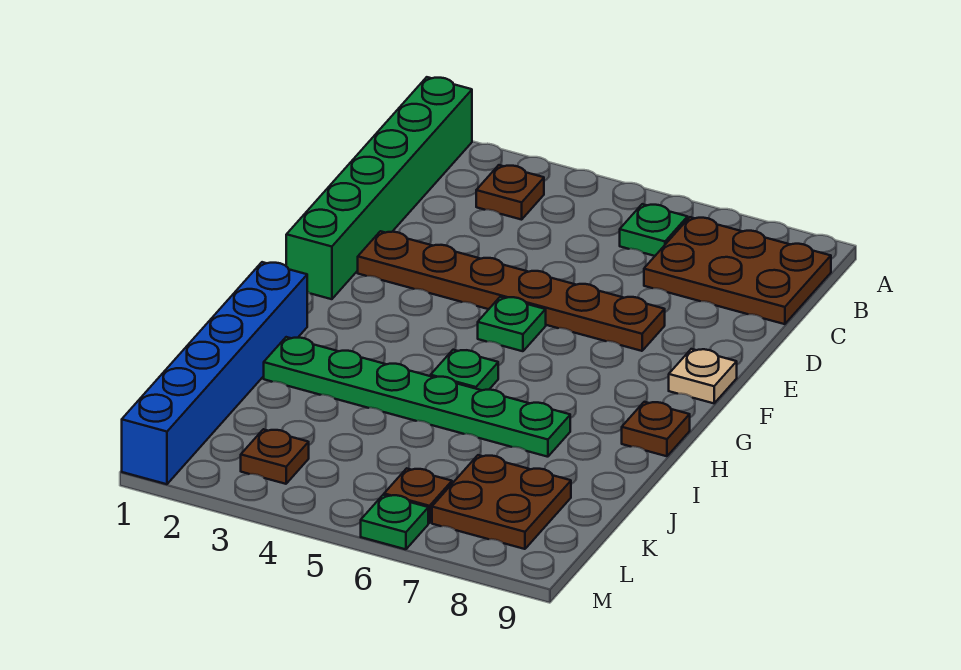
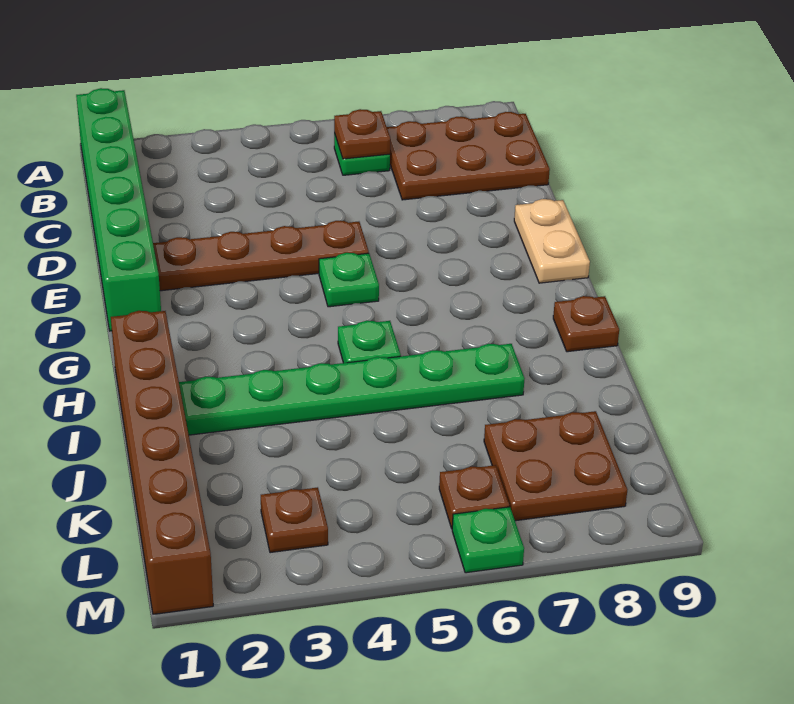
brown 1x1 plate [476,165,544,220] -> brown 1x1 plate moved to [334,109,390,159]
brown 1x6 plate [358,231,665,351] -> brown 1x4 plate [153,221,369,291]
tan 1x1 plate [669,349,737,403] -> tan 1x2 plate [514,199,590,283]
blue 1x6 brick [122,262,307,484] -> brown 1x6 brick [111,311,213,614]

